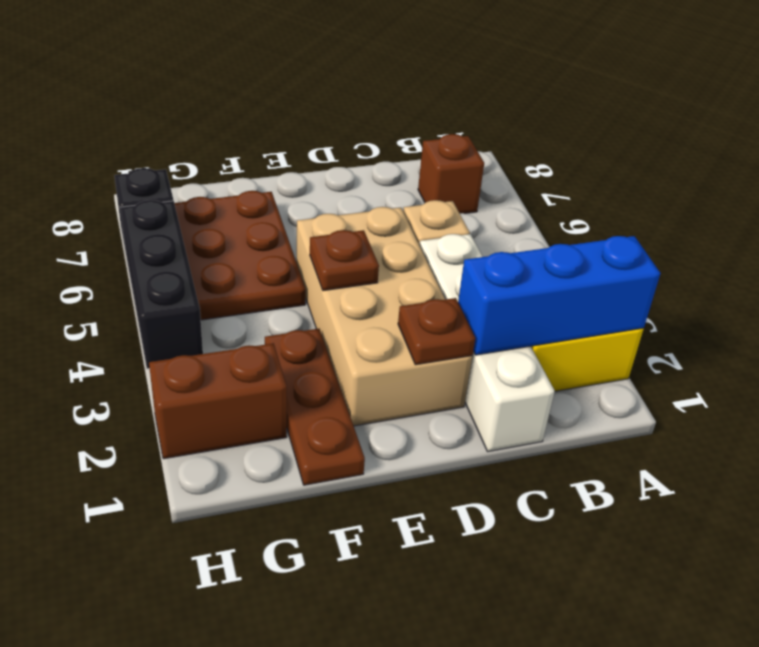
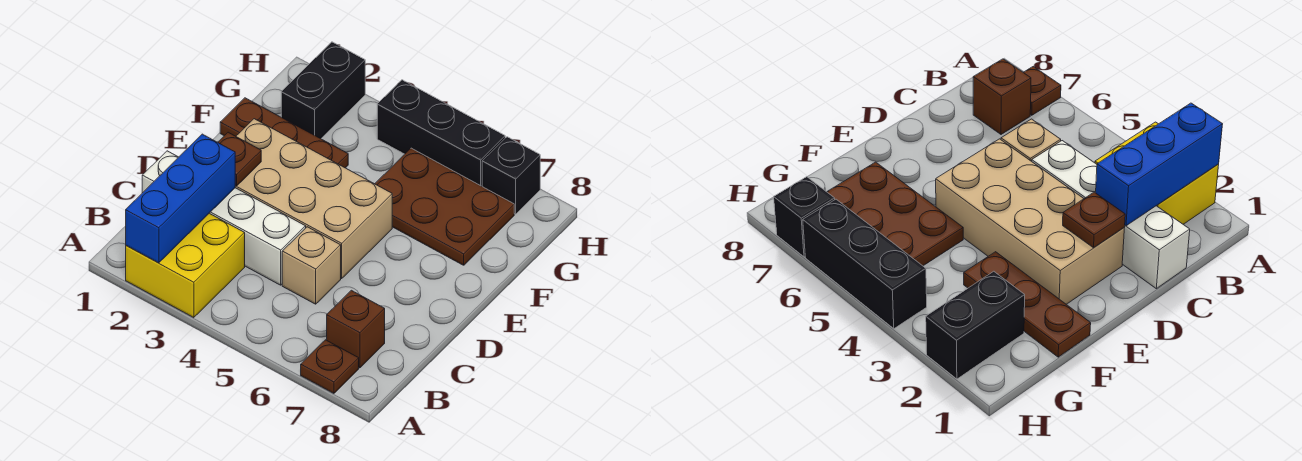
brown 1x1 plate [310,230,379,291] -> brown 1x1 plate moved to [301,340,359,393]
brown 1x2 brick [149,343,287,459] -> black 1x2 brick [281,42,365,139]

